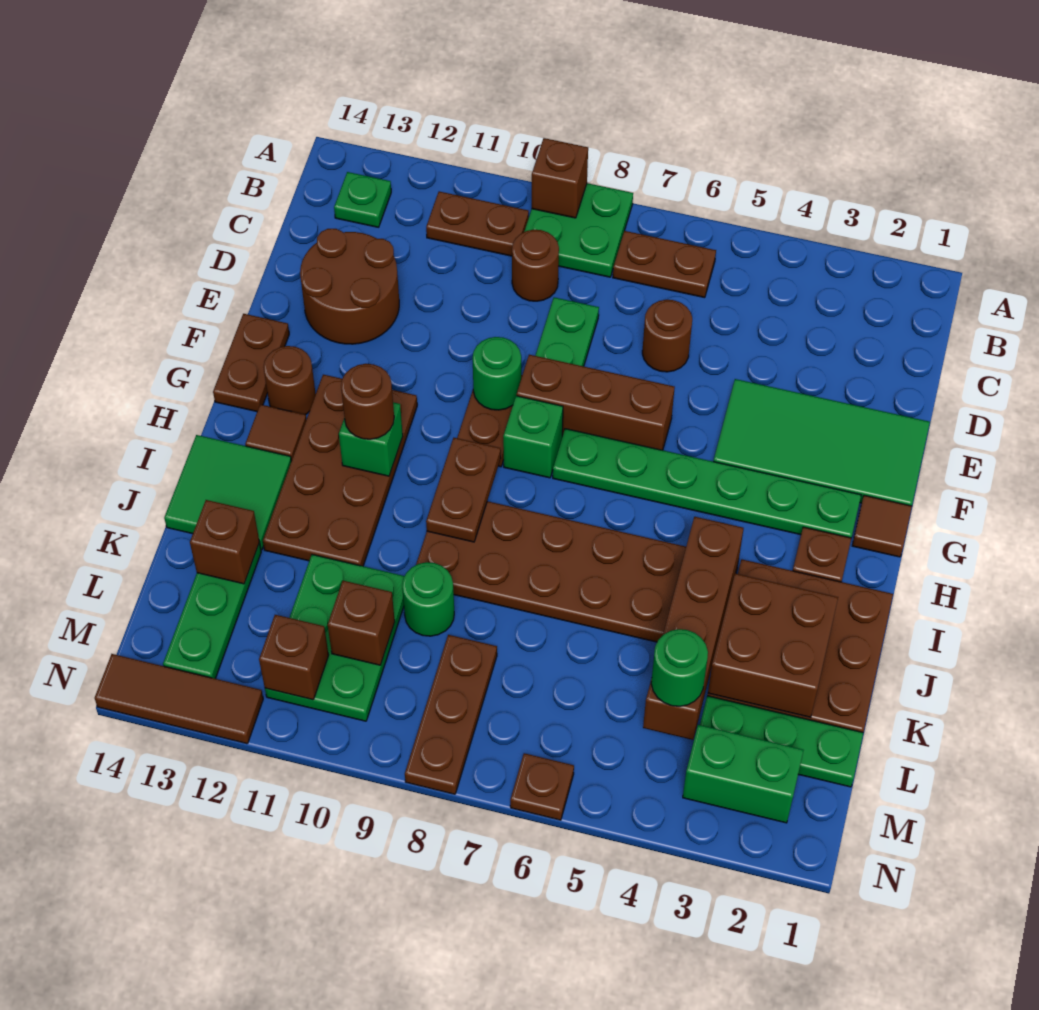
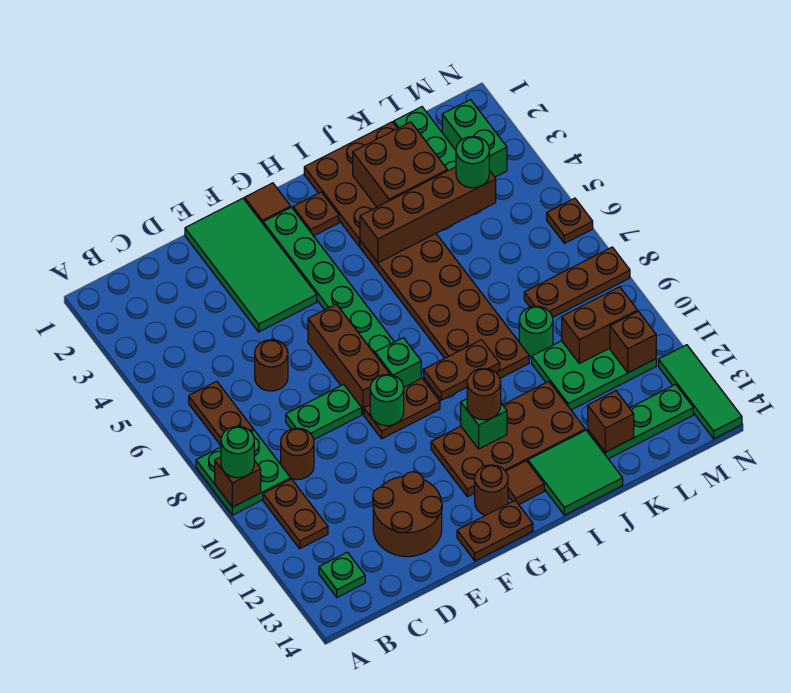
none -> green 1x1 round brick [221,426,254,478]
brown 1x1 brick [328,581,395,665] -> brown 1x2 brick [562,287,638,364]
brown 1x3 tile [95,654,263,744] -> green 1x3 tile [659,345,742,439]

